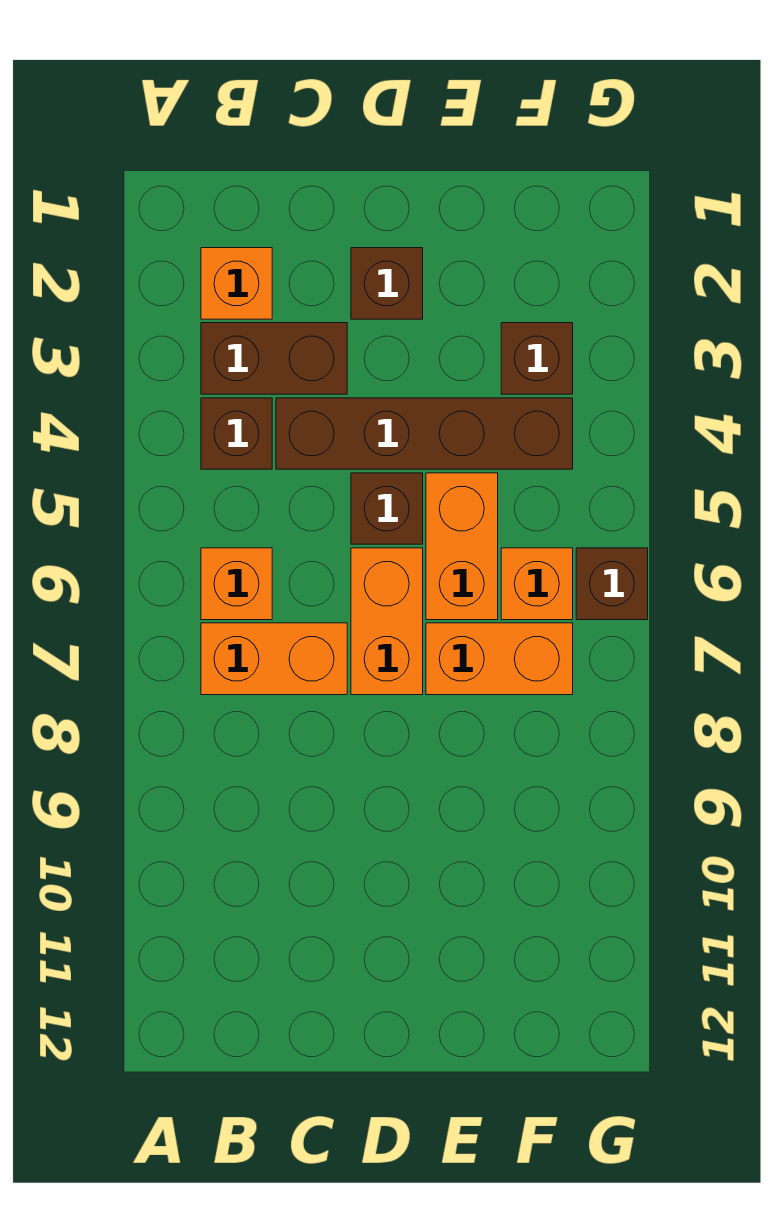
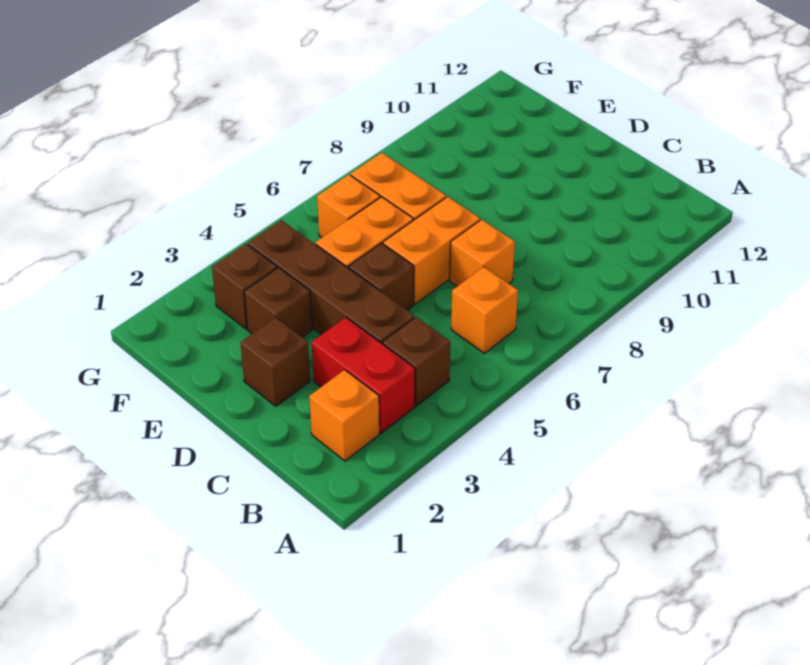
brown 1x2 brick [201,323,347,394] -> red 1x2 brick [312,317,415,433]
orange 1x2 brick [201,623,347,695] -> orange 1x1 brick [450,219,515,286]
brown 1x1 brick [576,548,648,620] -> brown 1x1 brick moved to [244,268,312,337]

